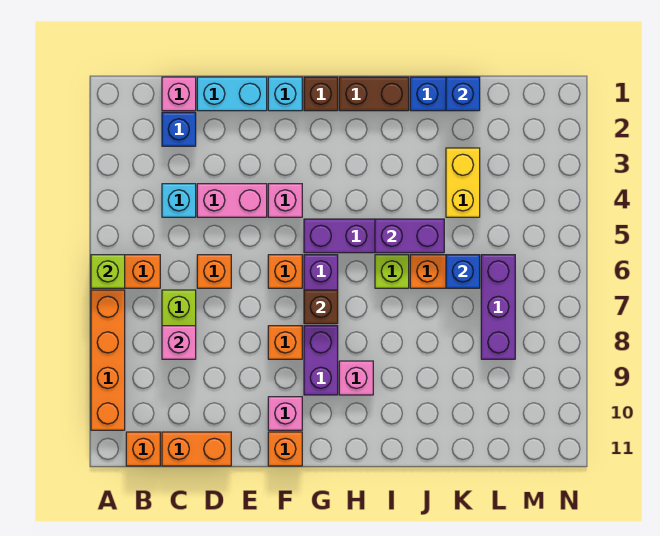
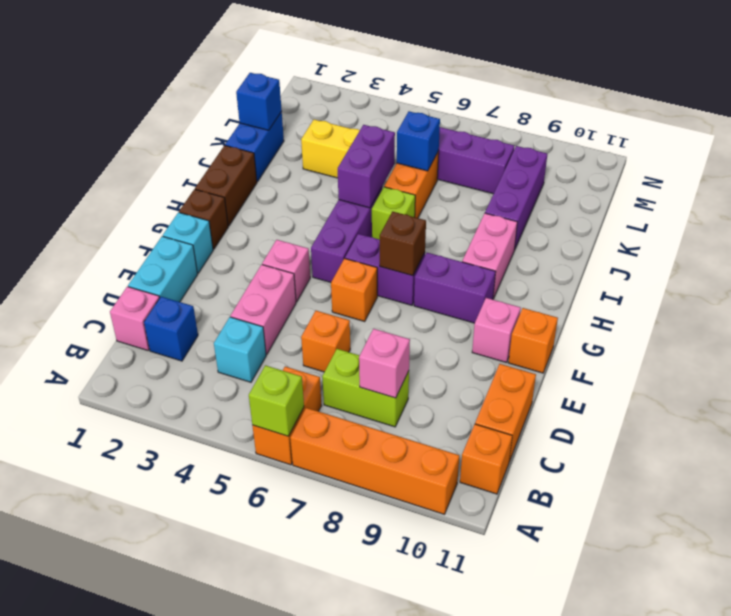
orange 1x1 brick [268,326,302,359] -> none
pink 1x1 brick [339,361,373,395] -> pink 1x2 brick [462,213,517,299]
none -> purple 1x3 brick [485,146,547,250]

